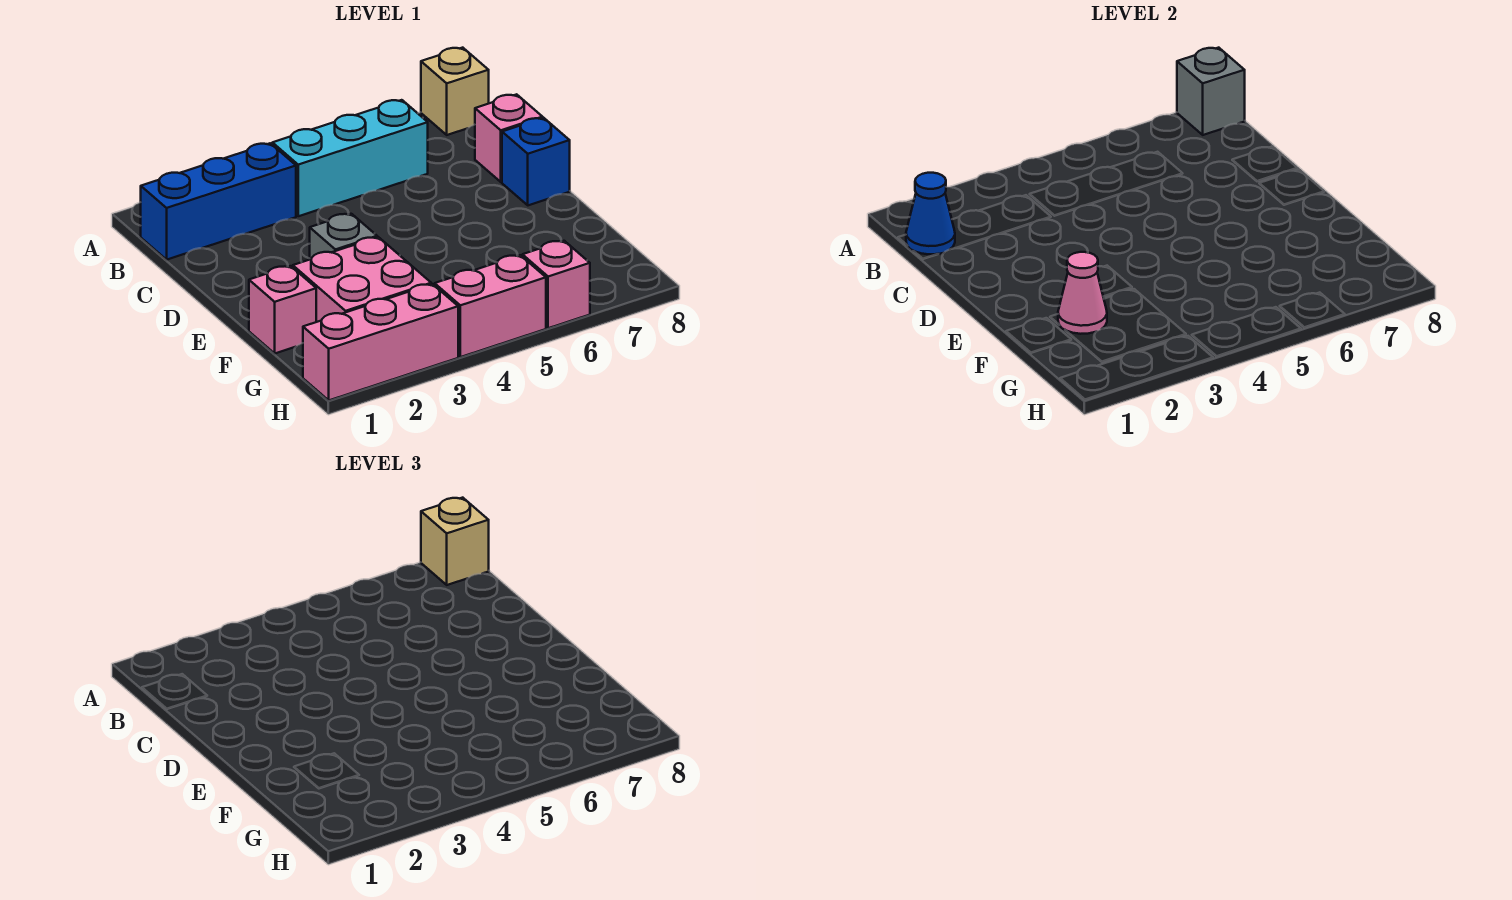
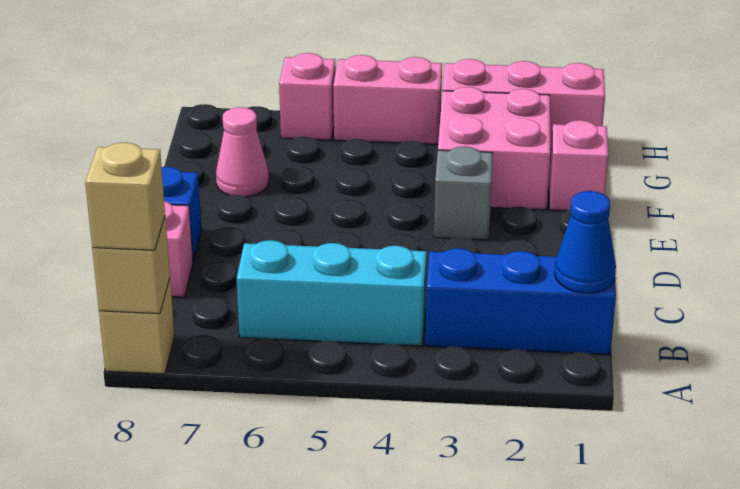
grey 1x1 brick [1177,48,1245,135] -> tan 1x1 brick [92,217,170,314]
pink 1x1 cone [1058,252,1107,334] -> pink 1x1 cone moved to [216,107,269,197]

